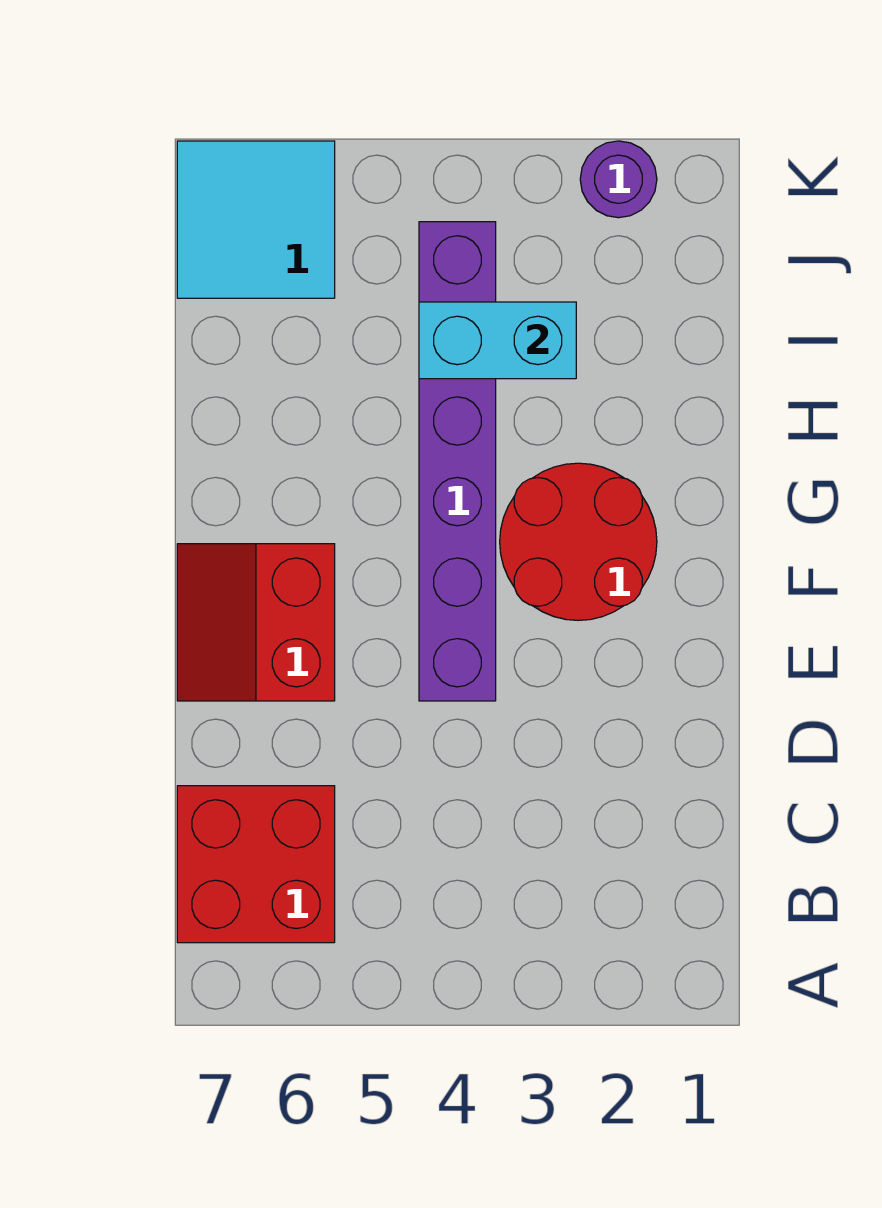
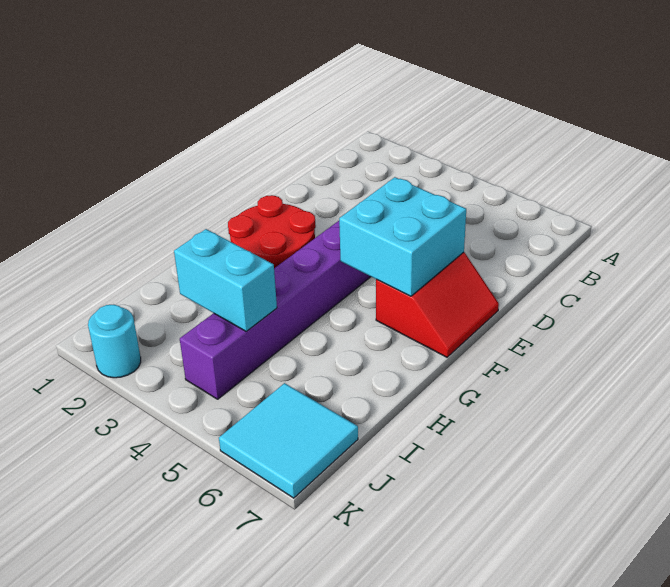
red 2x2 brick [177,786,335,943] -> none
none -> cyan 2x2 brick [339,177,466,296]
purple 1x1 round brick [580,141,657,218] -> cyan 1x1 round brick [88,305,141,378]

